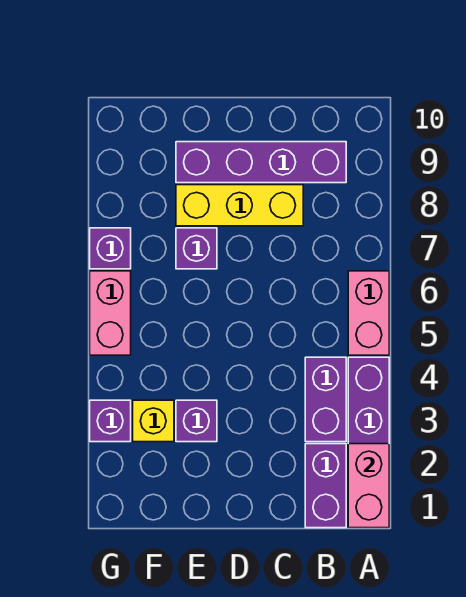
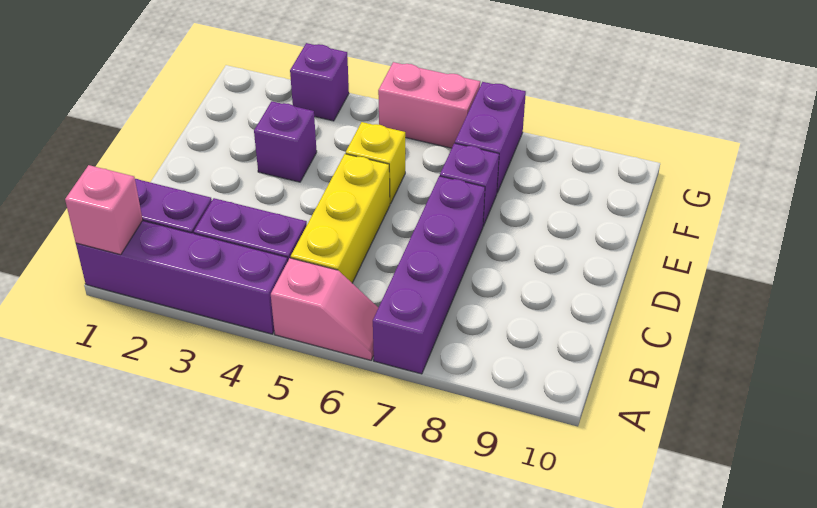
pink 1x2 brick [348,444,389,528] -> pink 1x1 brick [65,165,143,255]
pink 1x2 brick [348,271,389,355] -> pink 1x2 slope [271,258,378,360]
purple 1x4 brick [176,142,346,183] -> purple 1x4 brick moved to [373,176,485,374]
yellow 1x3 brick [176,185,303,226] -> yellow 1x3 brick moved to [291,154,390,283]
yellow 1x1 brick [133,400,174,442] -> yellow 1x1 brick moved to [346,122,405,204]
purple 1x1 brick [90,228,131,269] -> purple 1x2 brick [455,82,526,193]

